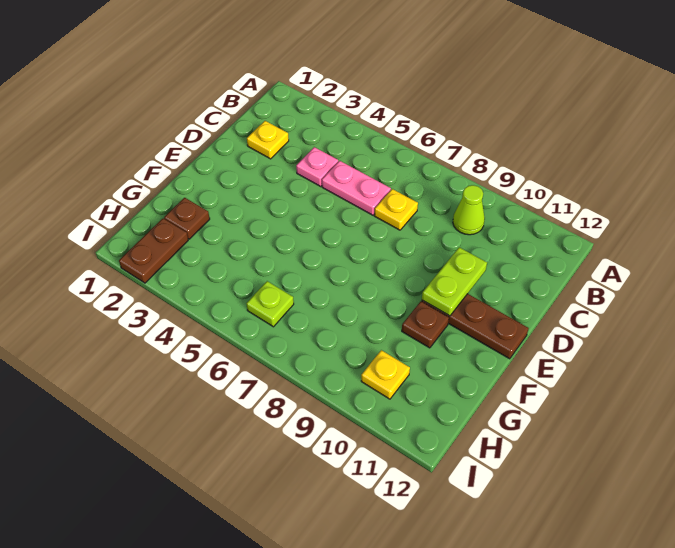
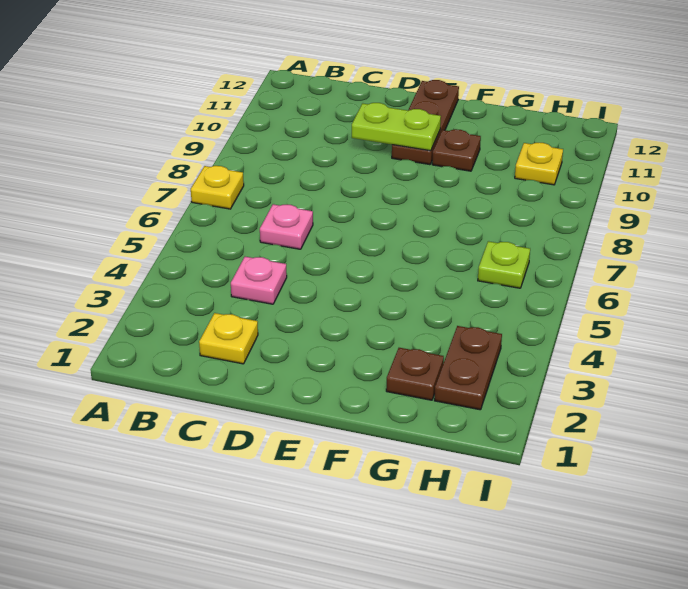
lime 1x1 cone [453,185,485,235] -> none
pink 1x2 plate [322,161,391,215] -> pink 1x1 plate [260,204,313,249]
yellow 1x1 plate [374,189,418,230] -> yellow 1x1 plate moved to [191,166,244,209]
brown 1x2 plate [119,218,188,283] -> brown 1x2 plate turned to [434,326,502,410]

